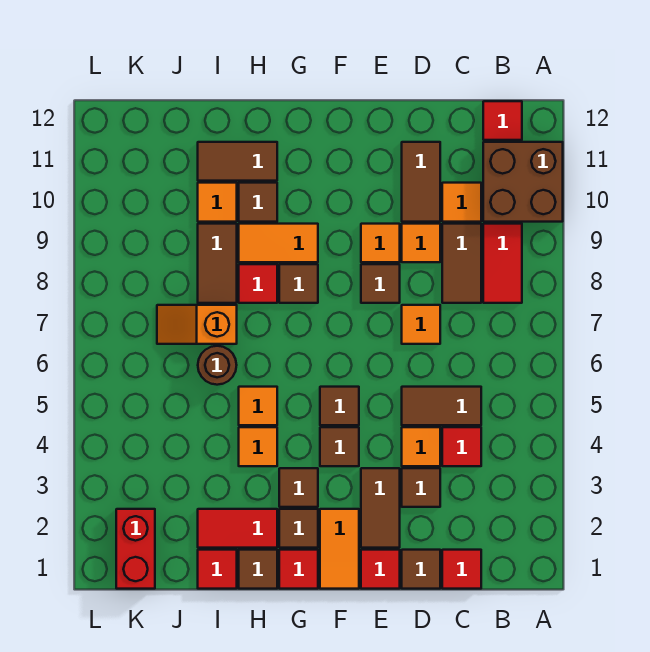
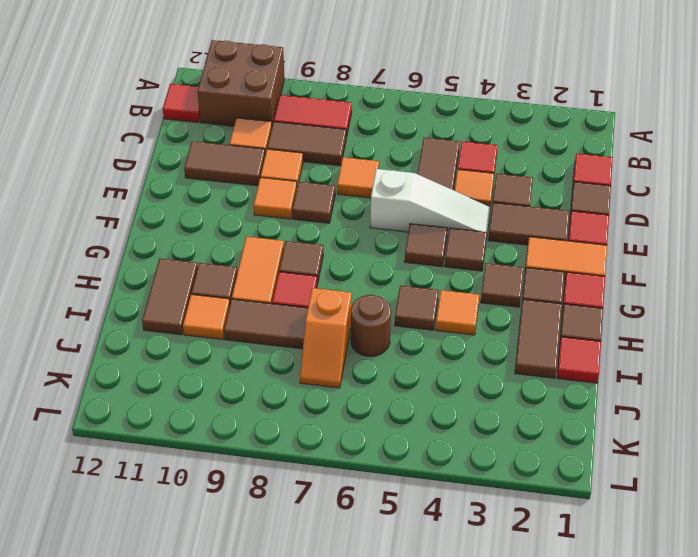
none -> white 1x3 slope [370,169,490,236]
red 1x2 tile [198,509,277,548] -> brown 1x2 tile [515,299,562,378]
orange 1x1 tile [239,387,277,425] -> brown 1x1 tile [395,286,439,330]
red 1x2 brick [116,509,155,589] -> none

